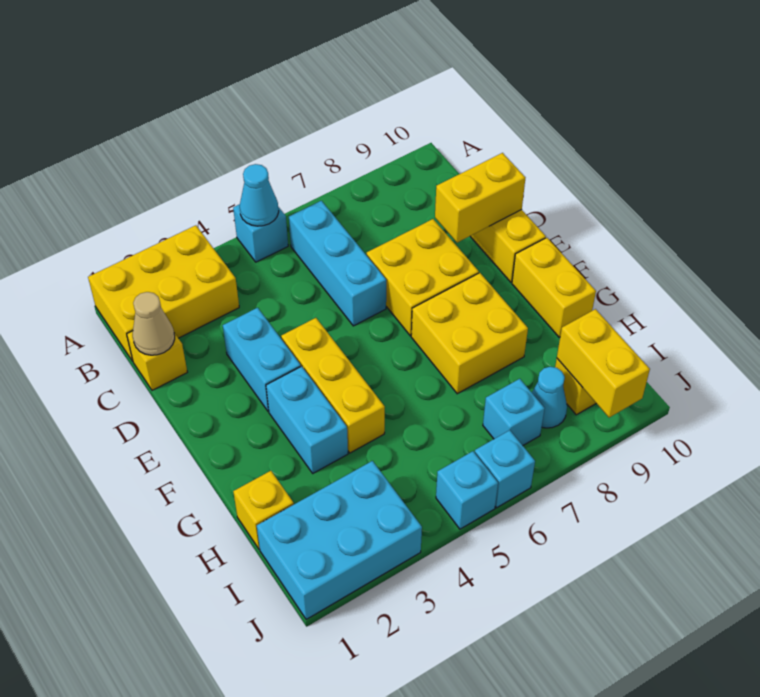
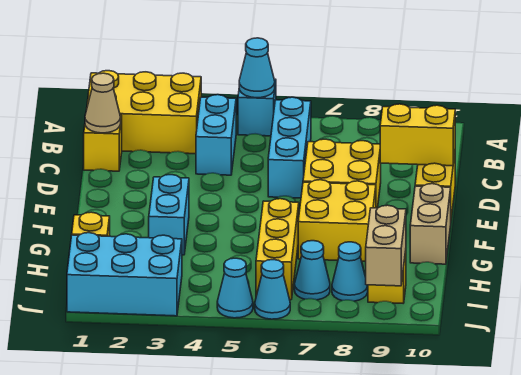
cyan 1x2 brick [223,308,301,411] -> cyan 1x2 brick moved to [196,95,236,175]
yellow 1x3 brick [281,318,385,453] -> yellow 1x3 brick moved to [256,199,299,300]
yellow 1x2 brick [512,238,596,337] -> tan 1x2 brick [410,184,451,264]
cyan 1x1 brick [483,379,545,445] -> cyan 1x1 cone [295,241,330,300]
yellow 1x2 brick [557,309,650,418] -> tan 1x2 brick [366,205,406,286]
cyan 1x1 brick [436,451,498,529] -> cyan 1x1 cone [217,258,253,318]
cyan 1x1 brick [475,430,535,508] -> cyan 1x1 cone [255,260,290,319]

